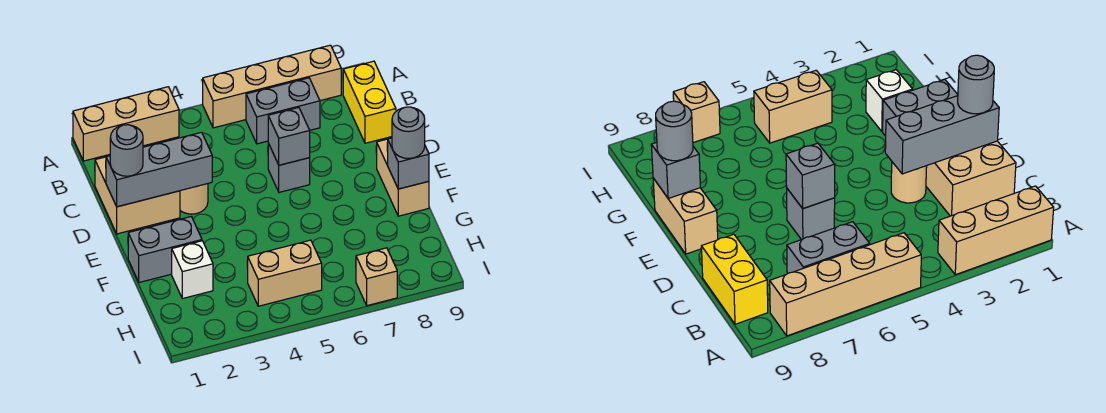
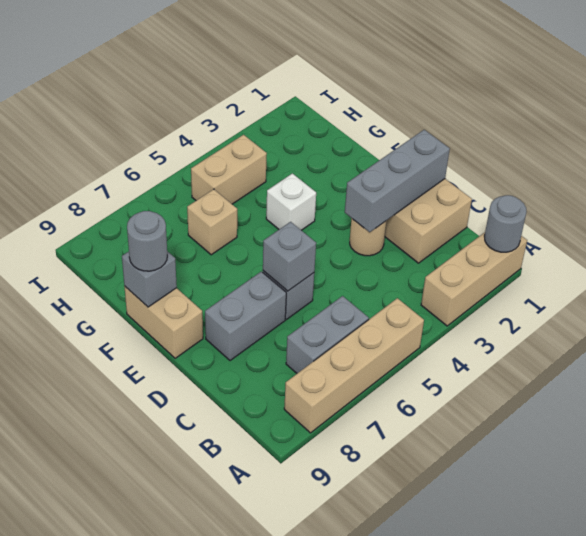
yellow 1x2 brick [343,61,396,143] -> none
grey 1x1 round brick [110,125,143,176] -> grey 1x1 round brick moved to [484,195,526,252]
grey 1x2 brick [128,217,202,282] -> grey 1x2 brick moved to [205,271,286,361]
white 1x1 brick [172,241,213,299] -> white 1x1 brick moved to [266,173,316,230]
tan 1x1 brick [356,248,397,306] -> tan 1x1 brick moved to [187,189,237,255]

